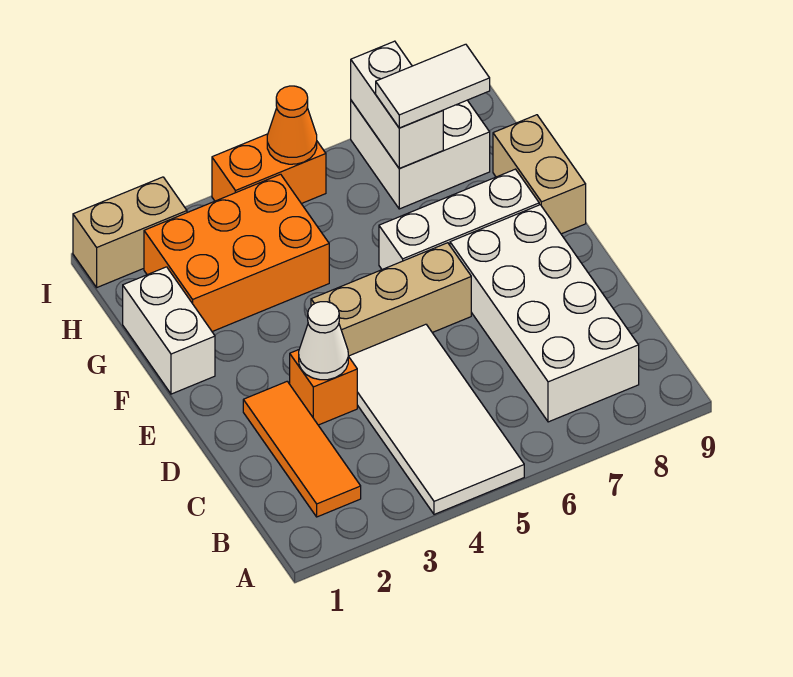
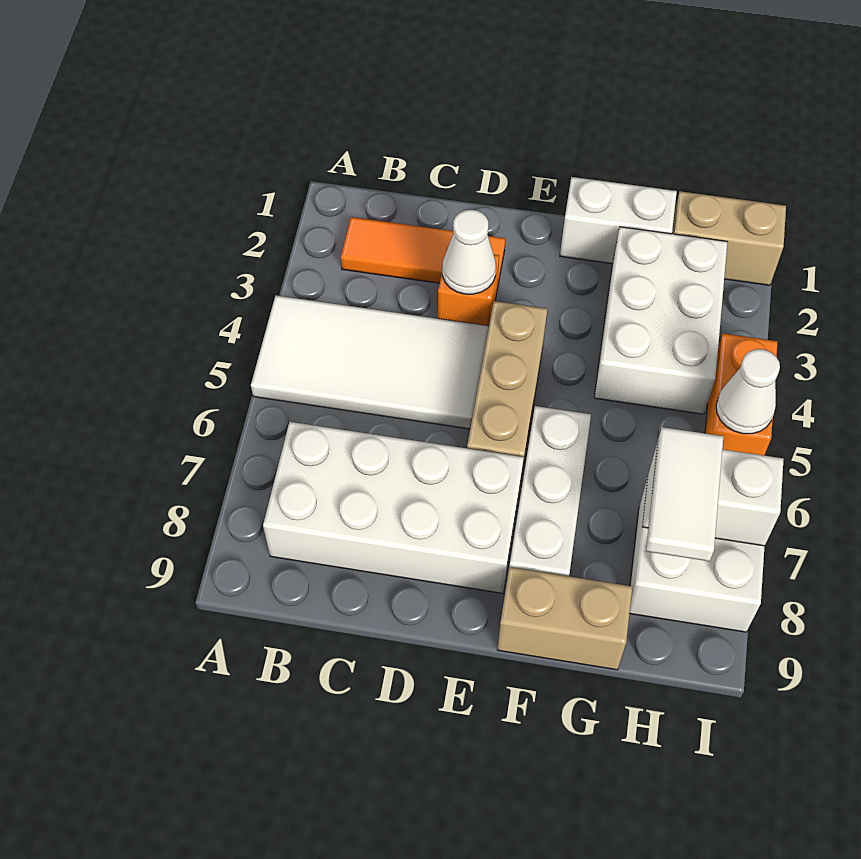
orange 2x3 brick [144,174,329,332] -> white 2x3 brick [594,227,727,414]
tan 1x2 brick [73,177,187,287] -> tan 1x2 brick turned to [672,191,786,285]
orange 1x1 cone [267,86,317,164] -> white 1x1 cone [716,349,780,434]

